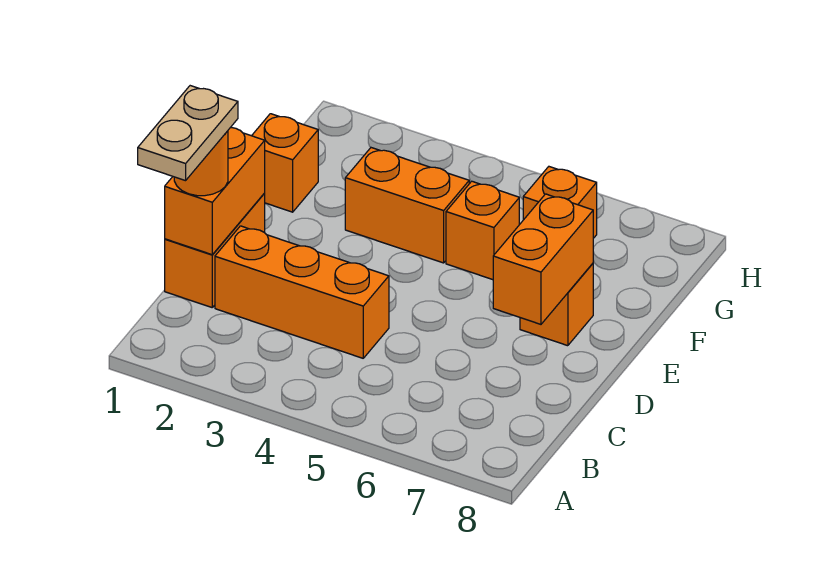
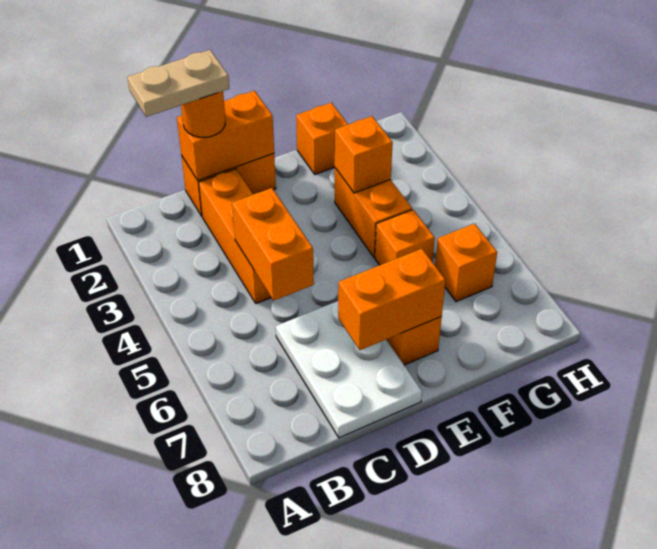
none -> orange 1x2 brick [232,188,314,300]
none -> white 2x3 plate [276,301,422,438]
none -> orange 1x1 brick [335,116,393,193]

